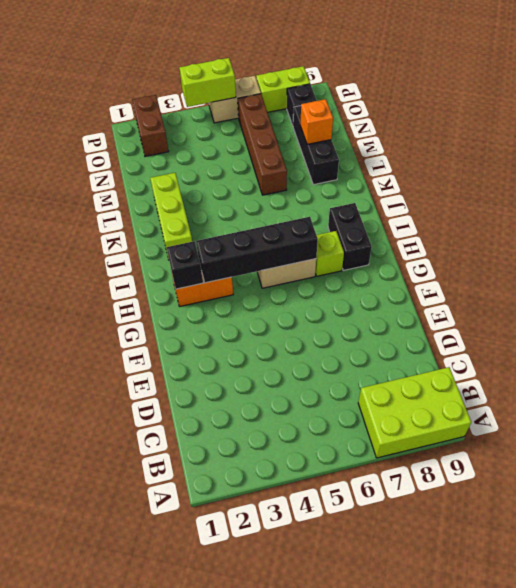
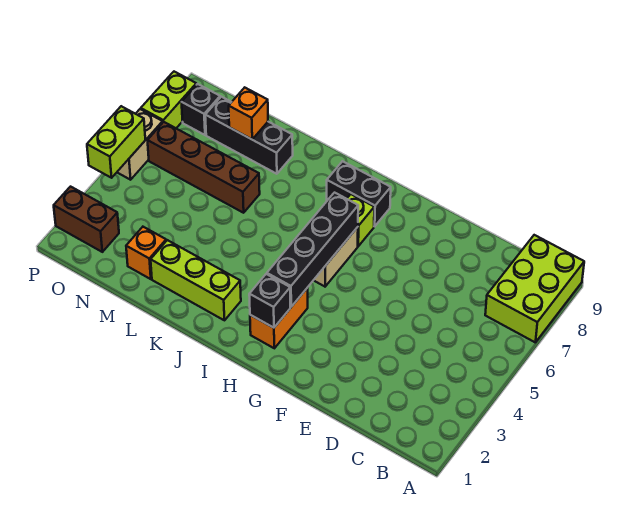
none -> orange 1x1 brick [126,227,166,279]

